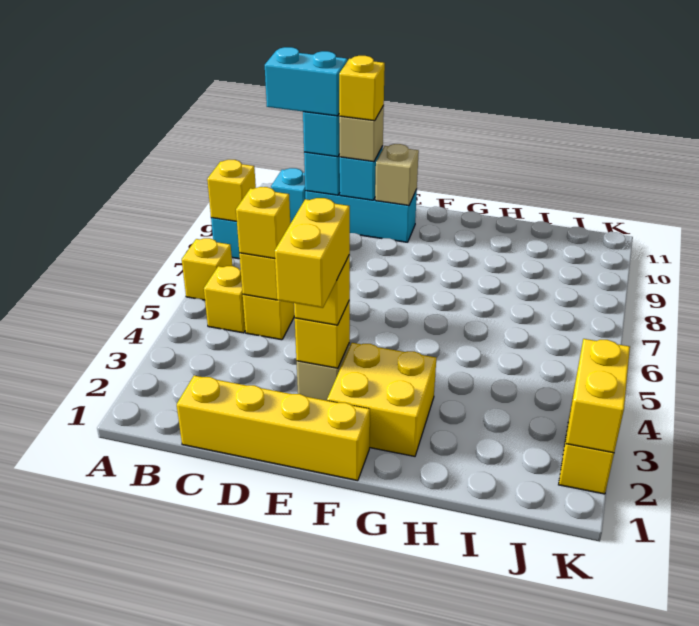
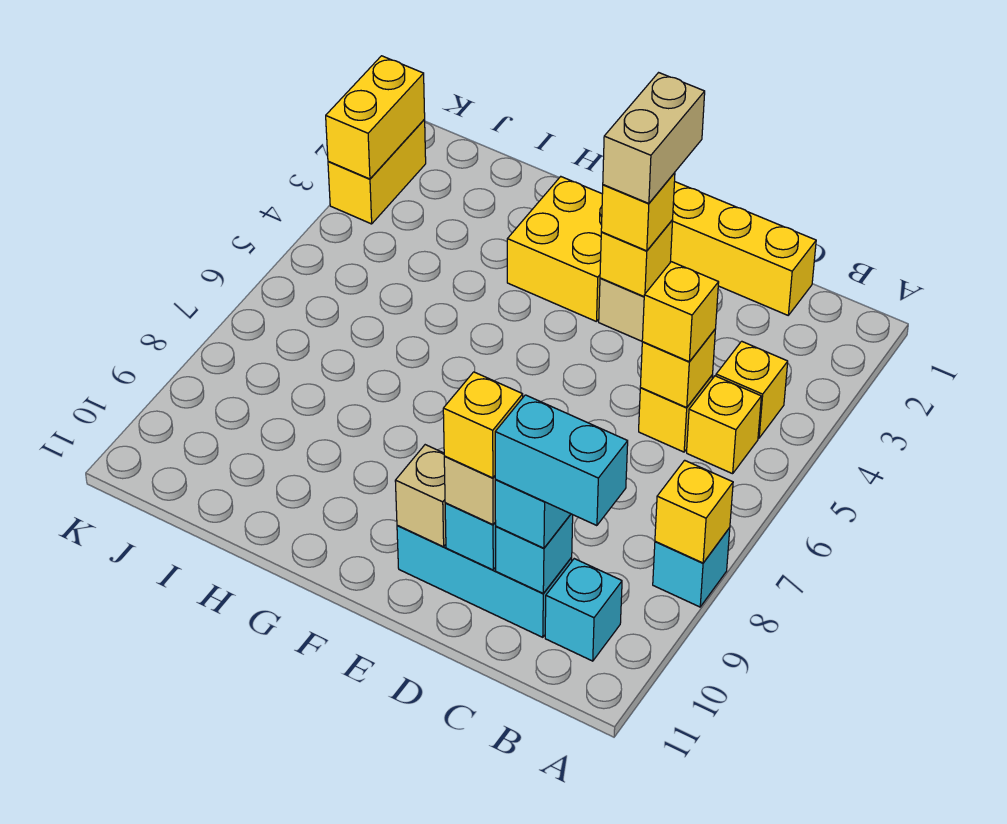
yellow 1x1 brick [182,238,232,300] -> yellow 1x1 brick moved to [716,341,788,438]
yellow 1x2 brick [275,198,350,308] -> tan 1x2 brick [603,73,705,203]

